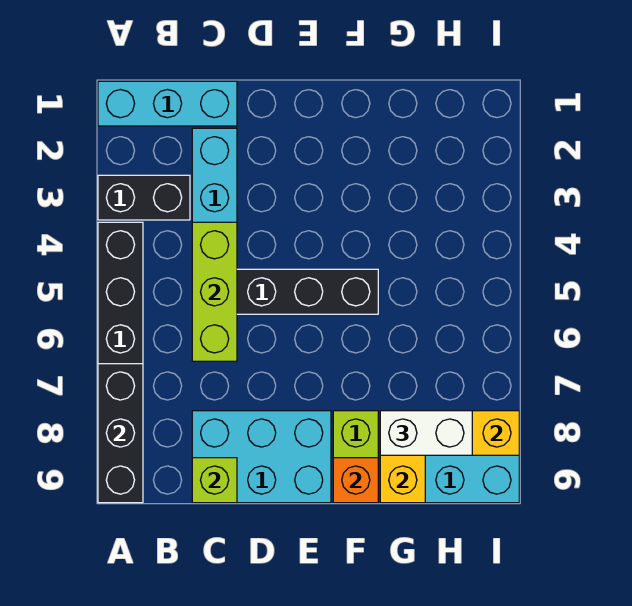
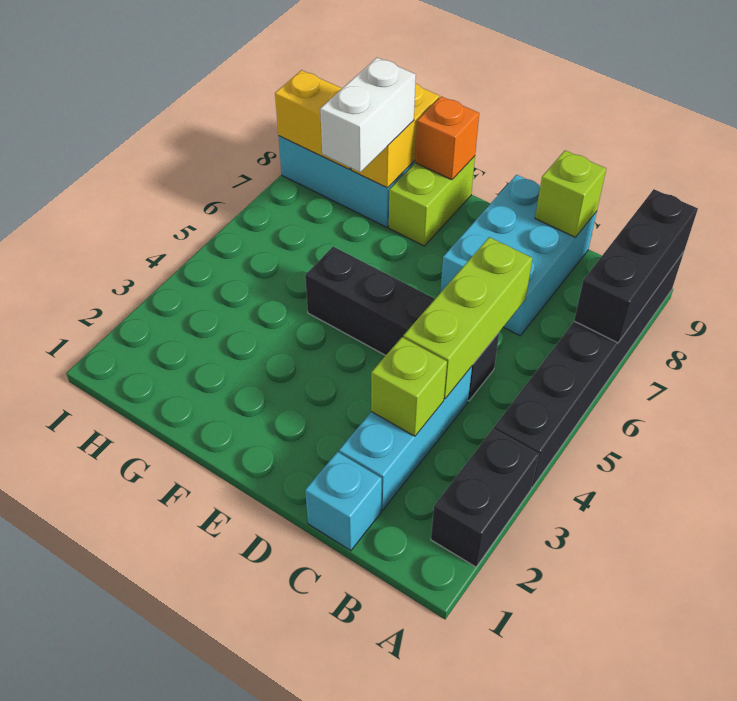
cyan 1x3 brick [98,81,237,126] -> cyan 1x1 brick [305,452,382,551]
black 1x2 brick [98,175,190,220] -> black 1x2 brick turned to [431,429,539,567]
none -> lime 1x1 brick [371,337,447,436]
cyan 2x3 brick [192,411,331,503] -> cyan 2x3 brick turned to [440,175,597,336]
white 1x2 brick [380,411,472,455] -> white 1x2 brick turned to [320,58,416,172]

